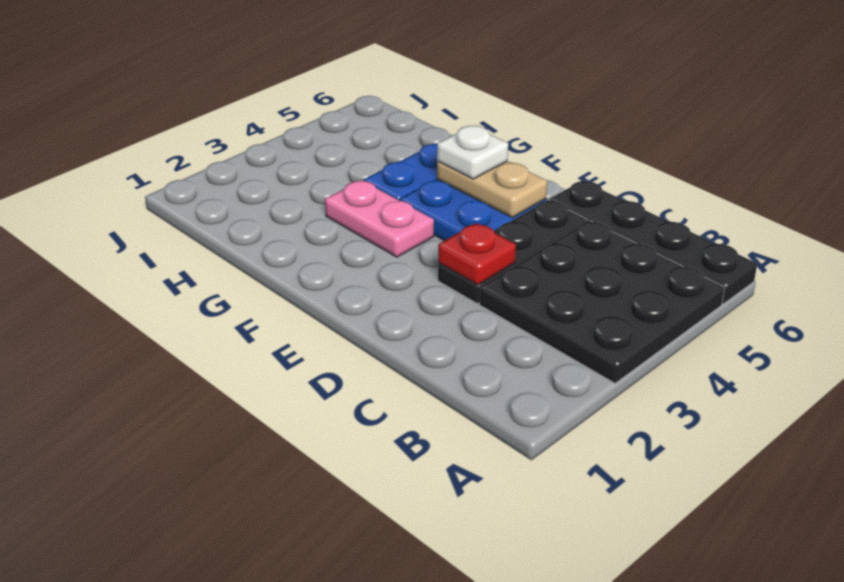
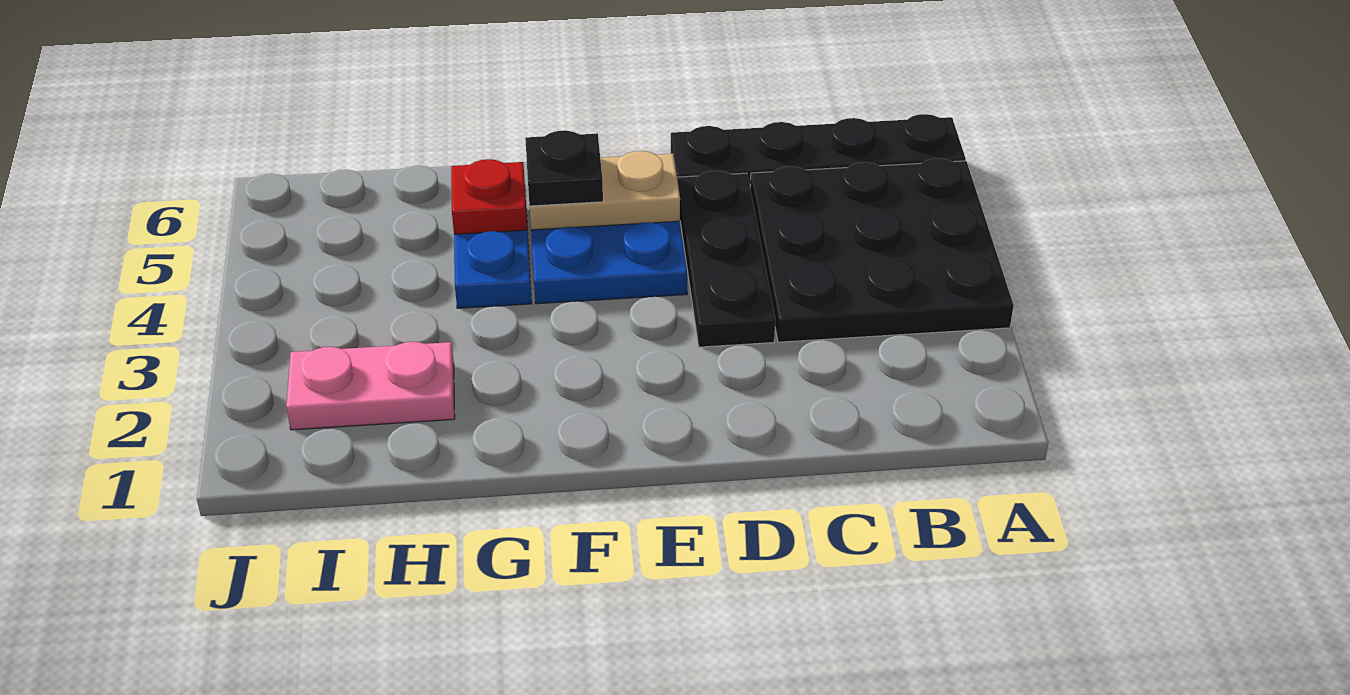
red 1x1 plate [438,223,516,285] -> red 1x1 plate moved to [451,159,527,234]
pink 1x2 plate [325,180,434,257] -> pink 1x2 plate moved to [286,342,455,430]
white 1x1 plate [437,126,508,179] -> black 1x1 plate [525,130,603,206]

